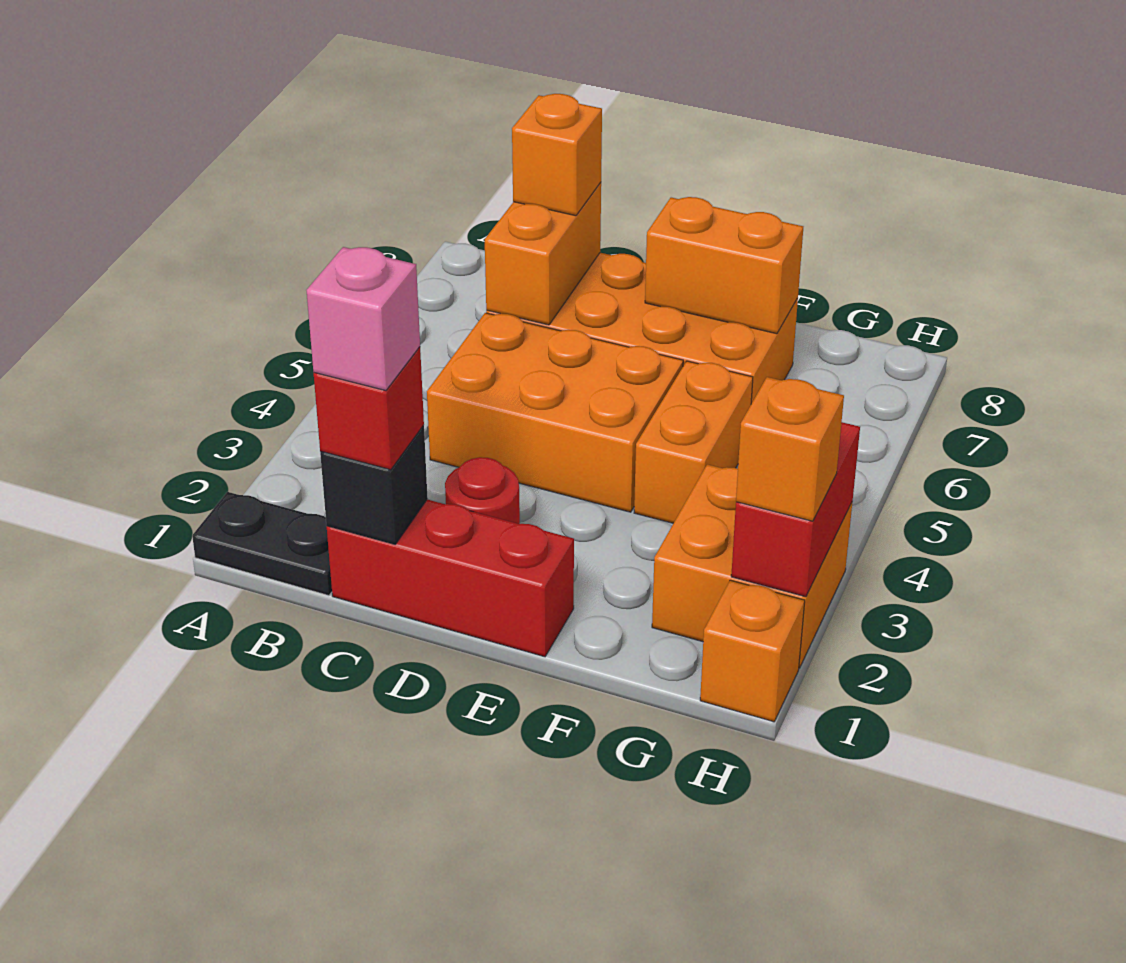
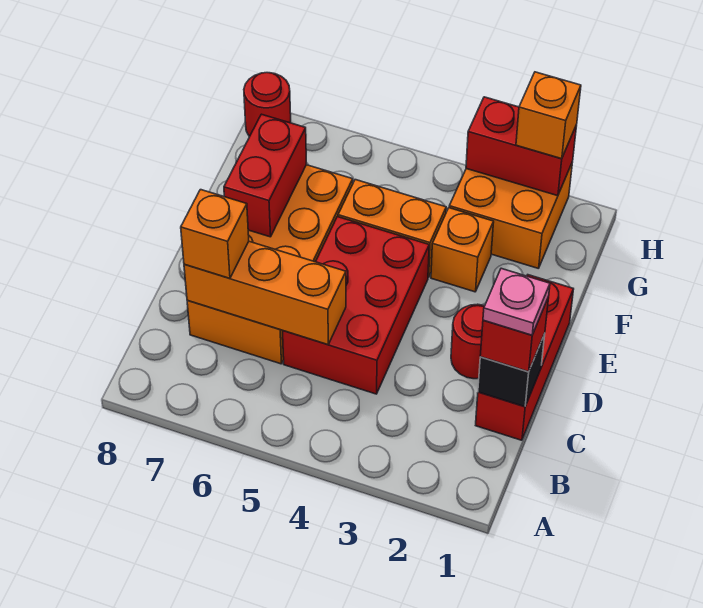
black 1x2 plate [192,492,332,596] -> none
pink 1x1 brick [306,247,420,391] -> pink 1x1 plate [483,268,550,335]
orange 2x3 brick [427,313,683,512] -> red 2x3 brick [283,217,429,394]
orange 1x2 brick [485,182,601,325] -> orange 1x3 brick [184,241,346,345]
orange 1x2 brick [645,197,803,334] -> red 1x2 brick [224,114,306,237]
orange 1x1 brick [700,580,805,722] -> orange 1x1 brick moved to [431,208,494,292]
none -> red 1x1 round brick [244,73,291,137]

